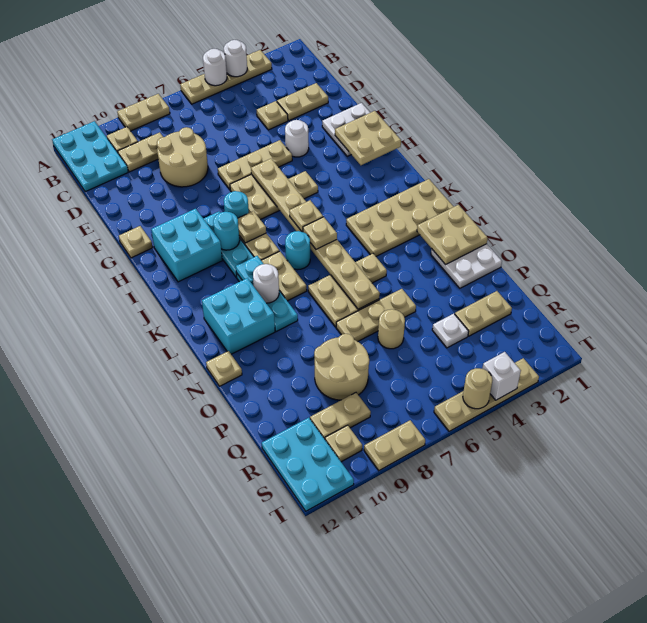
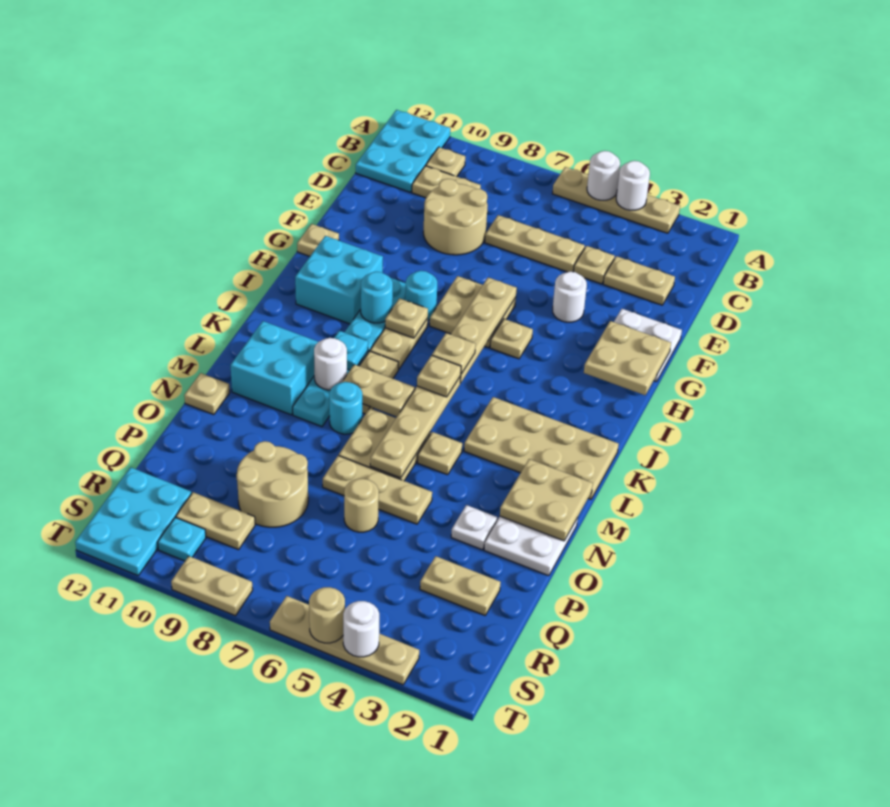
tan 1x2 plate [117,94,170,131] -> tan 1x2 plate moved to [342,364,415,417]
tan 1x3 plate [218,140,292,189] -> tan 1x3 plate moved to [485,215,585,272]
cyan 1x1 round brick [285,231,310,270] -> cyan 1x1 round brick moved to [329,382,362,434]
white 1x1 plate [432,314,469,348] -> white 1x1 plate moved to [451,505,497,550]
tan 1x1 plate [325,425,362,462] -> cyan 1x1 plate [158,517,206,561]
white 1x1 brick [482,352,521,400] -> white 1x1 round brick [343,601,379,657]

